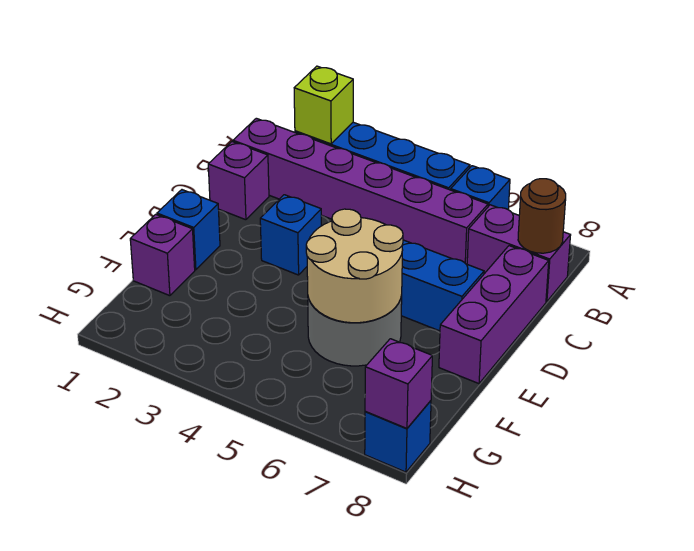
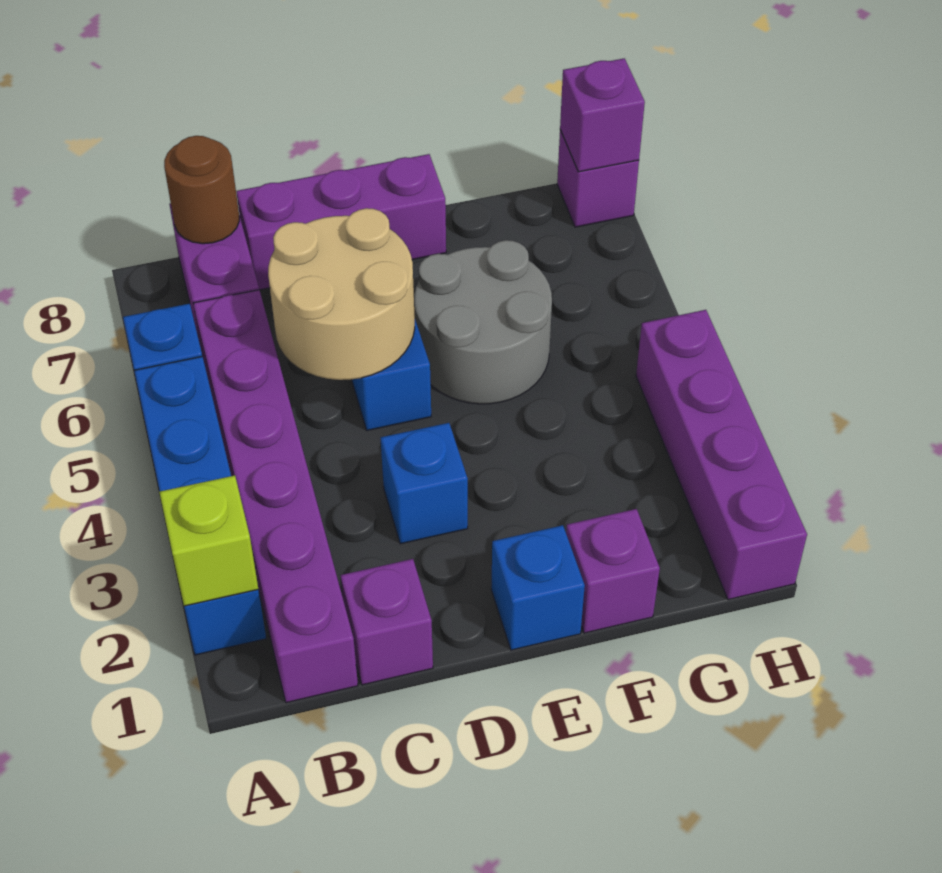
tan 2x2 round brick [306,209,403,323] -> tan 2x2 round brick moved to [268,208,415,380]
none -> purple 1x4 brick [636,310,807,600]
blue 1x1 brick [365,401,431,472] -> purple 1x1 brick [557,130,639,227]

